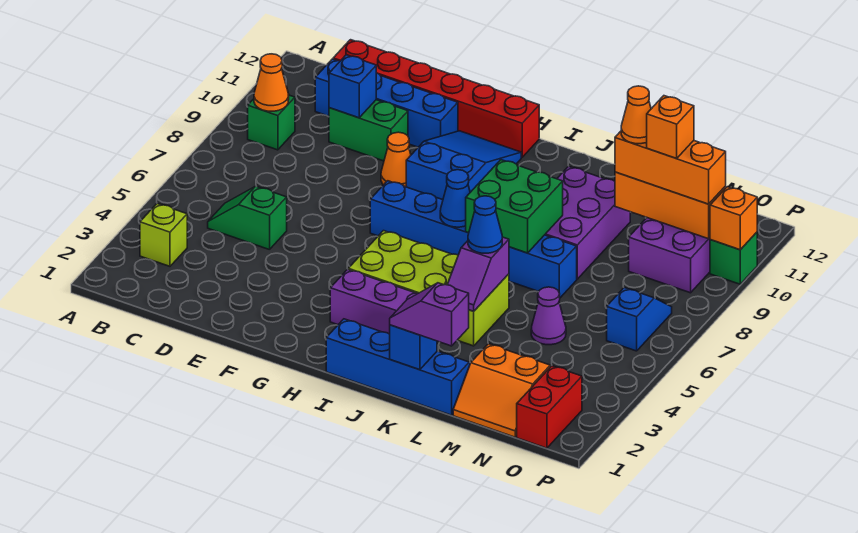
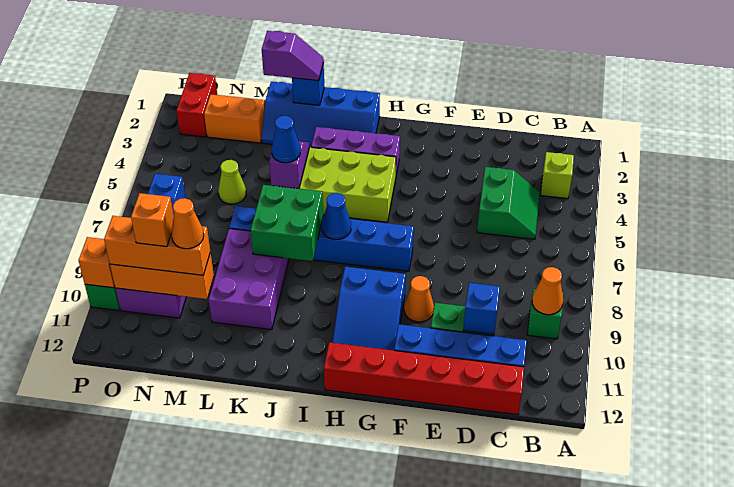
green 1x2 slope [208,186,287,250] -> green 2x2 slope [477,167,540,239]
purple 1x1 cone [531,287,566,345] -> lime 1x1 cone [218,160,246,204]

